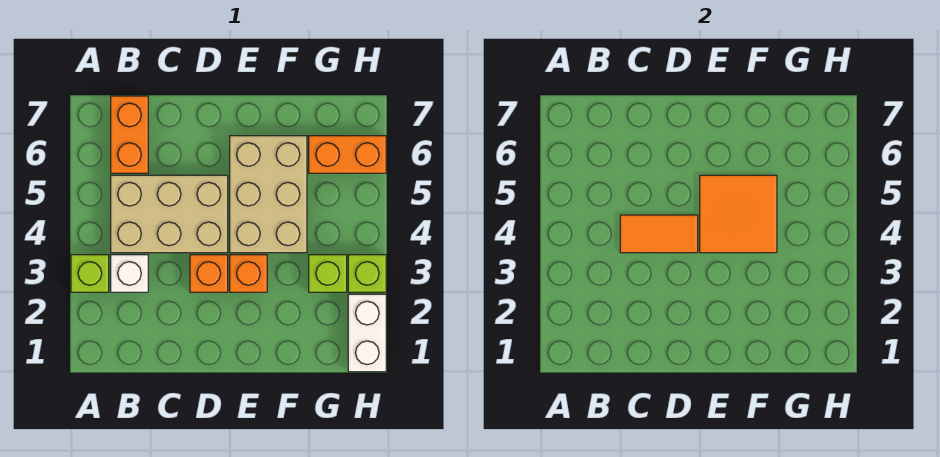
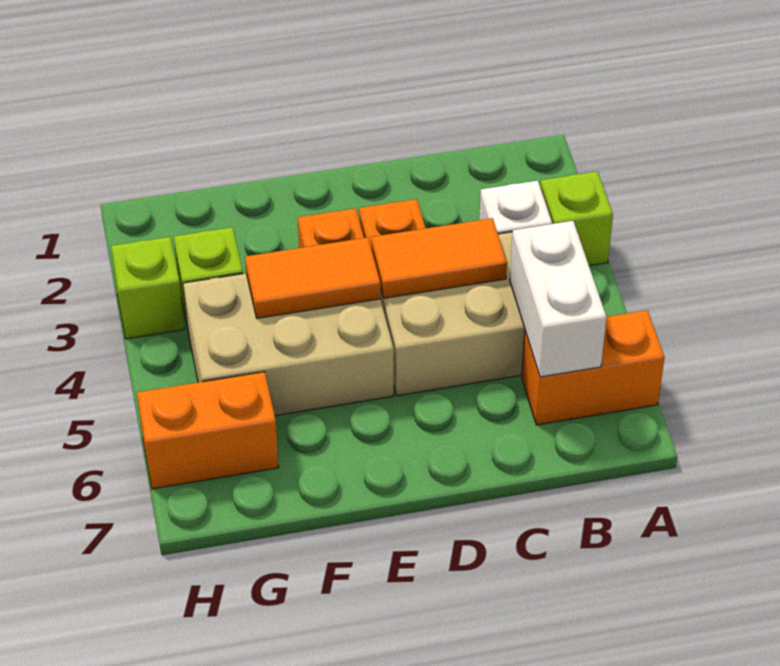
orange 1x2 brick [111,96,148,173] -> orange 1x2 brick turned to [522,310,665,425]
tan 2x3 brick [230,136,307,253] -> tan 2x3 brick turned to [183,273,394,416]
orange 2x2 tile [700,175,777,253] -> orange 1x2 tile [245,237,381,318]
white 1x2 brick [348,294,386,372] -> white 1x2 brick moved to [510,221,607,377]

